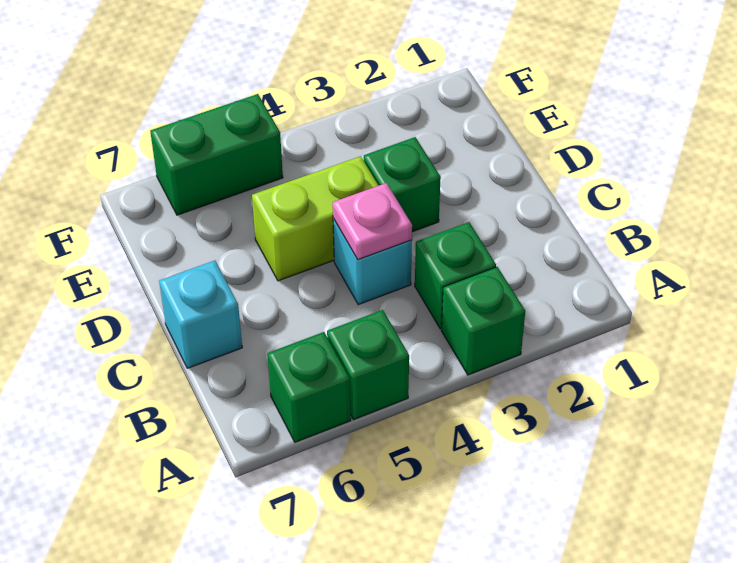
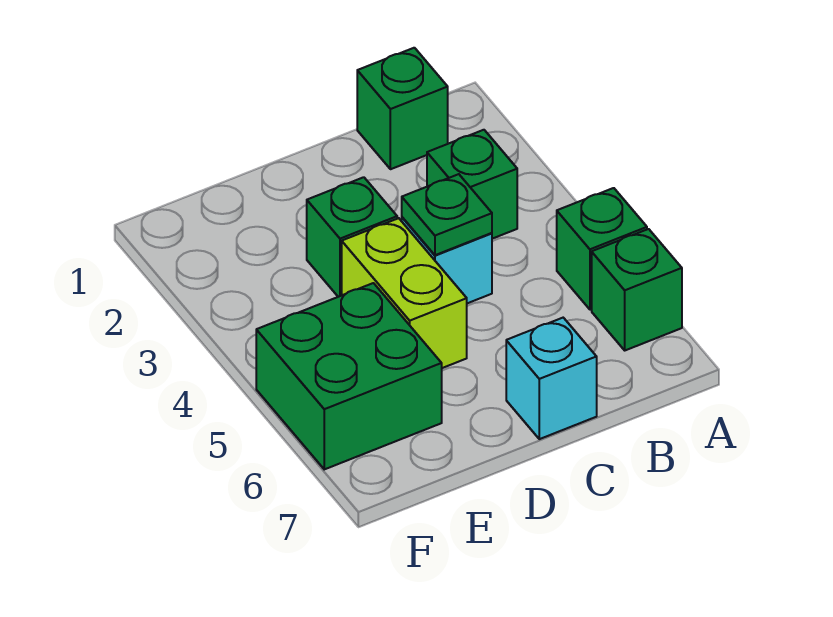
green 1x1 brick [441,267,525,375] -> green 1x1 brick moved to [357,48,448,169]
pink 1x1 plate [333,183,412,260] -> green 1x1 plate [402,174,492,255]
green 1x2 brick [150,94,283,215] -> green 2x2 brick [256,283,442,469]

